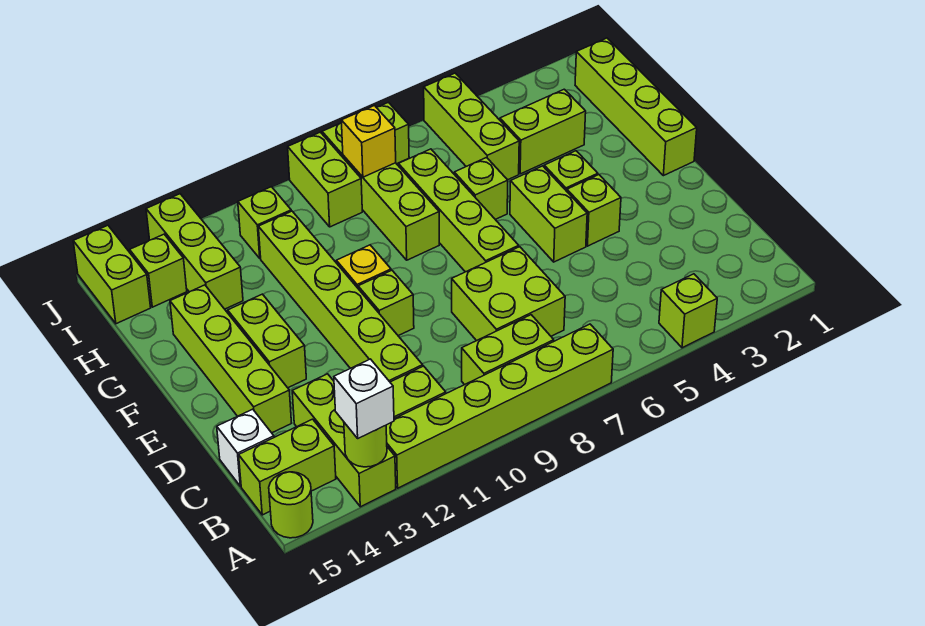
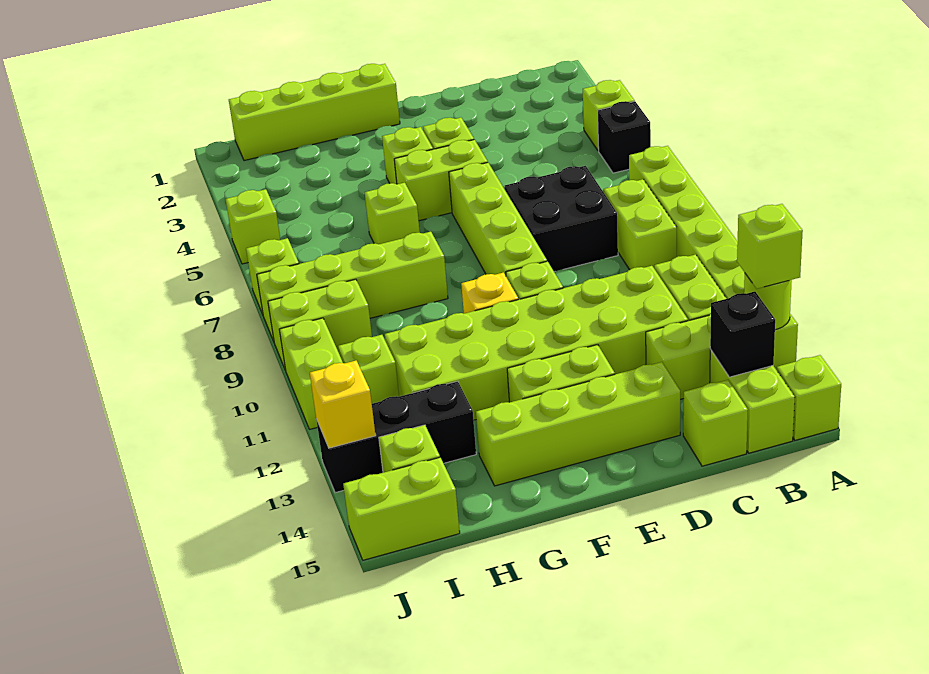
none -> black 1x1 brick [598,101,651,173]
white 1x1 brick [334,359,394,438] -> lime 1x1 brick [737,204,803,289]
lime 1x1 round brick [269,472,313,538] -> lime 1x1 brick [777,355,841,440]
none -> black 1x1 brick [710,292,775,377]
lime 2x2 brick [452,247,565,341] -> black 2x2 brick [505,166,618,272]
lime 1x6 brick [258,211,423,382] -> lime 2x6 brick [385,266,688,420]
white 1x1 brick [217,409,274,486] -> lime 1x1 brick [683,380,748,466]
lime 1x4 brick [398,149,519,272] -> lime 1x4 brick turned to [449,163,547,276]
lime 1x2 brick [500,89,586,174] -> lime 1x2 brick moved to [279,318,343,429]
lime 1x3 brick [424,73,519,180] -> lime 1x1 brick [226,189,280,264]
lime 1x3 brick [146,194,243,309] -> black 1x3 brick [316,381,476,493]
yellow 1x1 brick [341,106,396,177] -> yellow 1x1 brick moved to [310,361,376,448]

